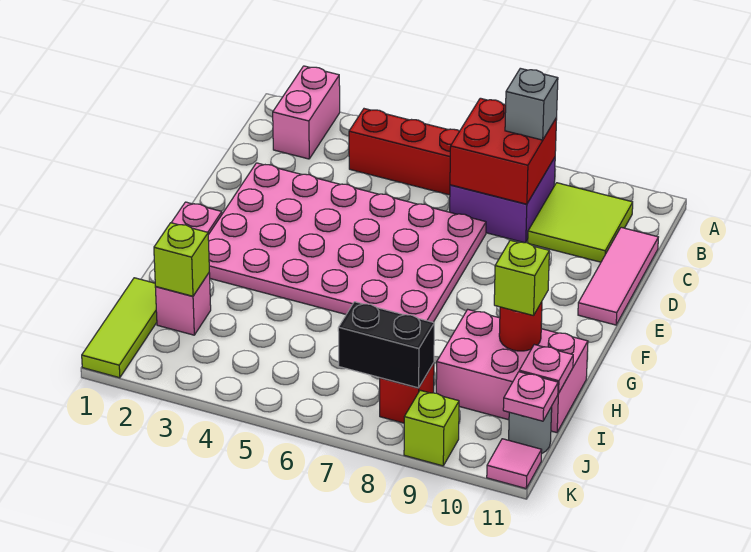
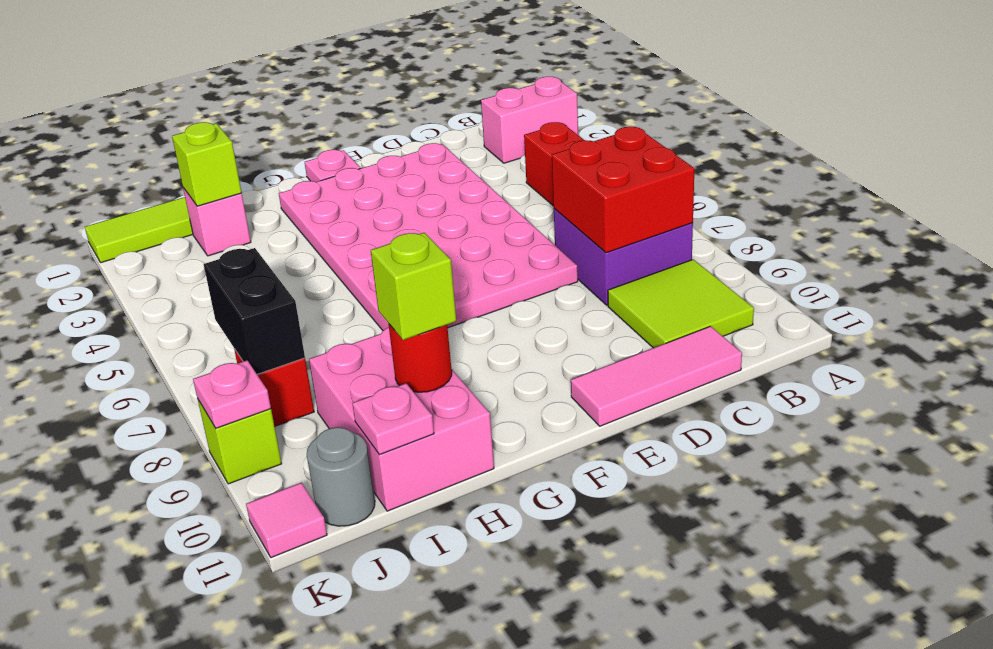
grey 1x1 brick [505,68,558,140] -> none
pink 1x1 plate [503,372,558,421] -> pink 1x1 plate moved to [193,360,271,428]

